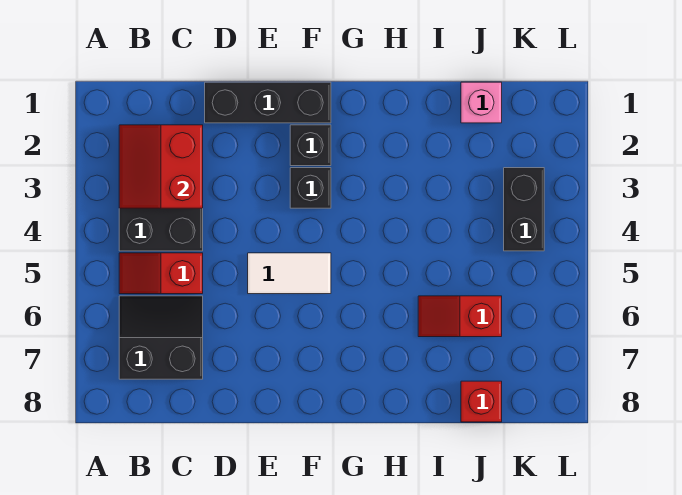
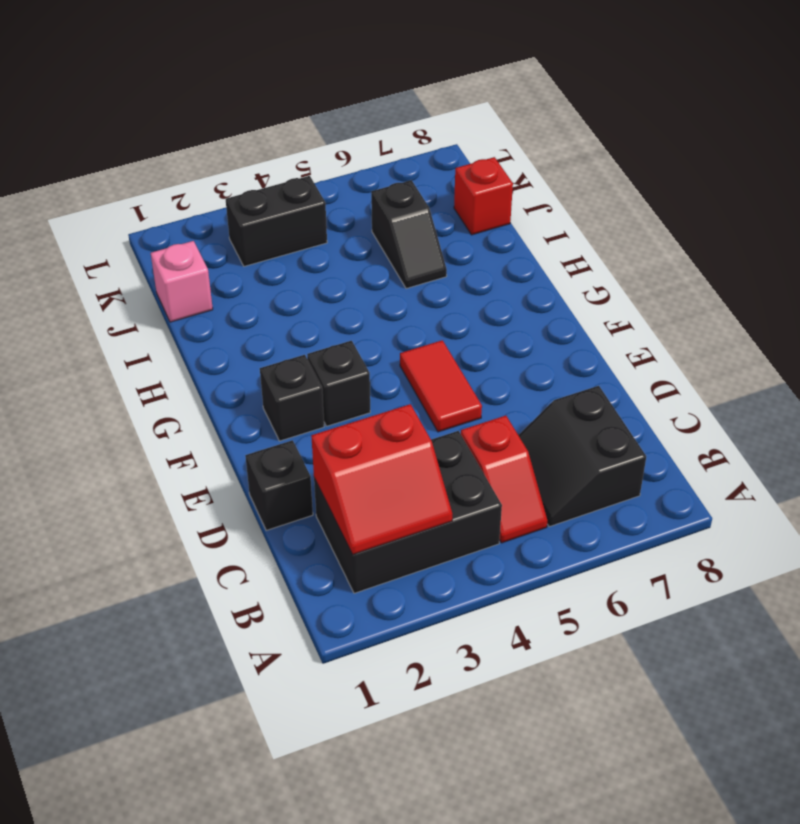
black 1x3 brick [205,82,331,123] -> black 1x1 brick [245,440,313,530]
white 1x2 tile [248,253,331,294] -> red 1x2 tile [400,340,482,432]
red 1x2 slope [418,296,502,337] -> black 1x2 slope [371,180,447,289]

